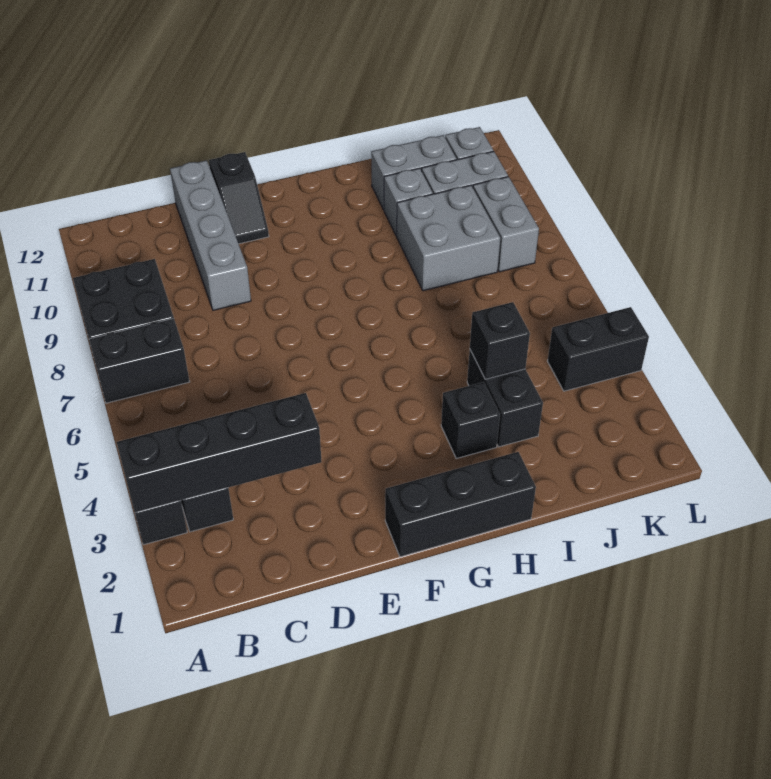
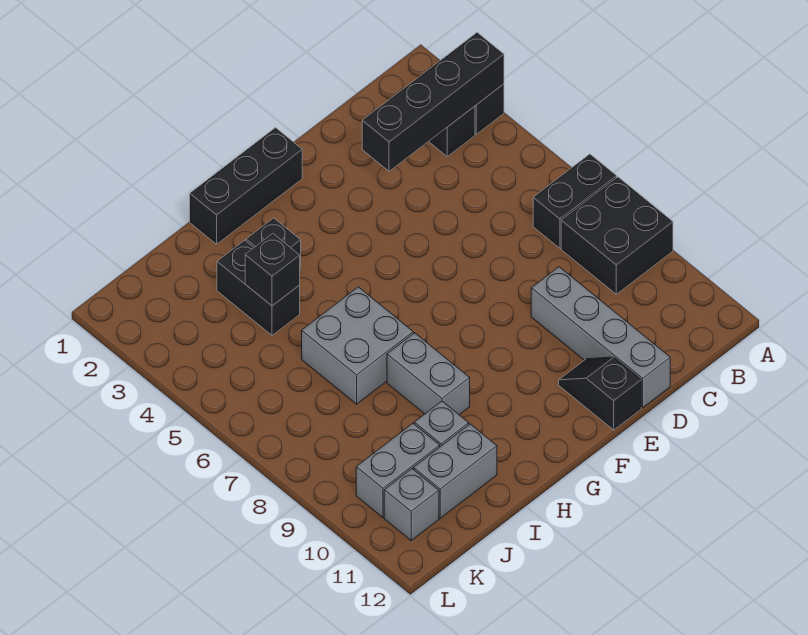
grey 2x2 brick [397,185,500,291] -> grey 2x2 brick moved to [302,287,413,404]
black 1x2 brick [548,307,649,391] -> none
grey 1x2 brick [473,177,539,272] -> grey 1x2 brick moved to [387,333,470,415]

